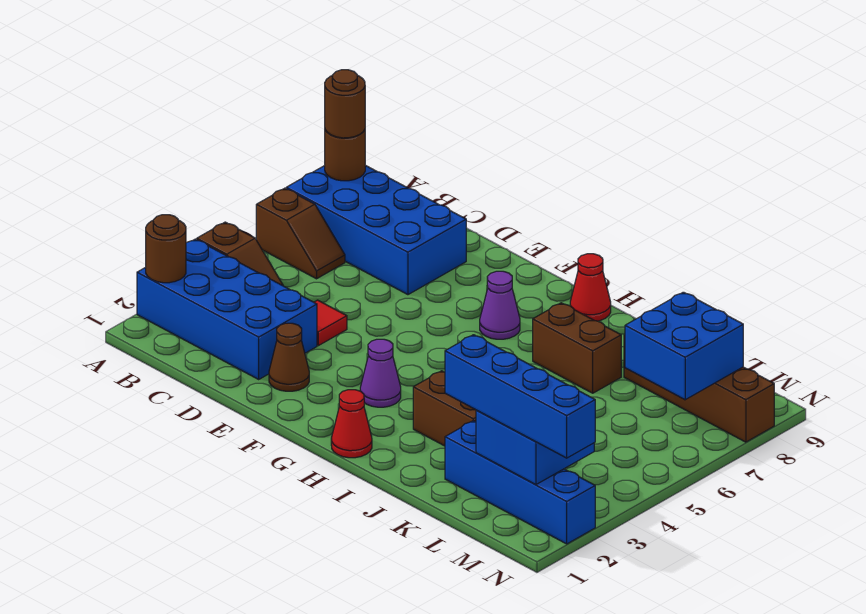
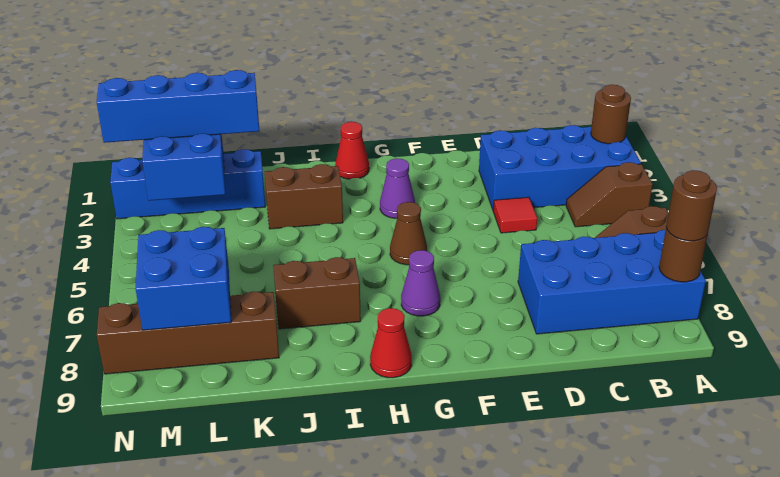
brown 1x1 cone [269,323,309,391] -> brown 1x1 cone moved to [390,202,427,265]

